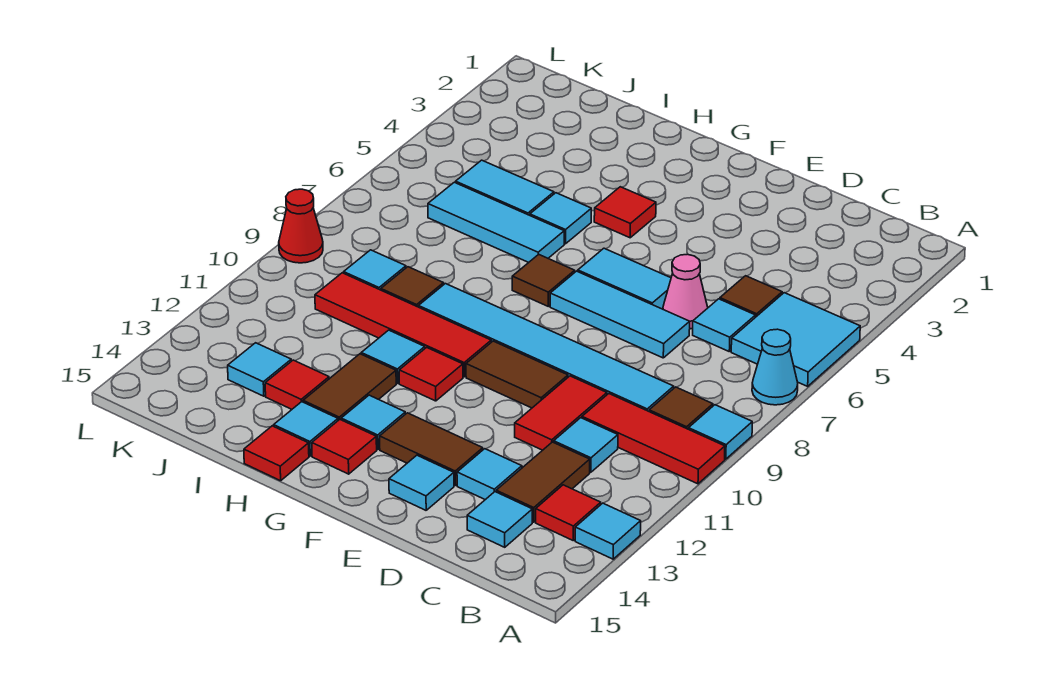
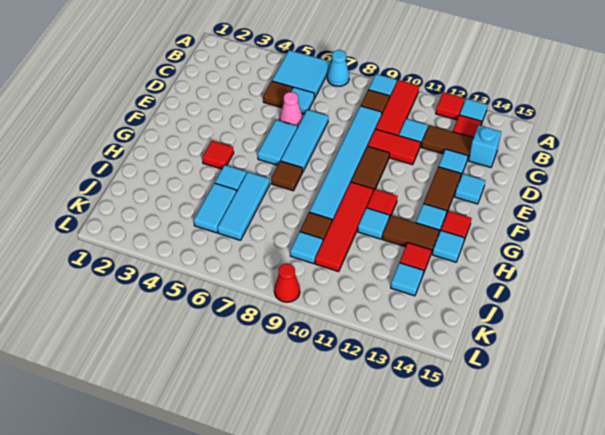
cyan 1x1 tile [467,492,532,547] -> cyan 1x1 brick [469,125,501,167]
red 1x1 tile [244,426,309,481] -> red 1x1 tile moved to [436,92,465,120]

